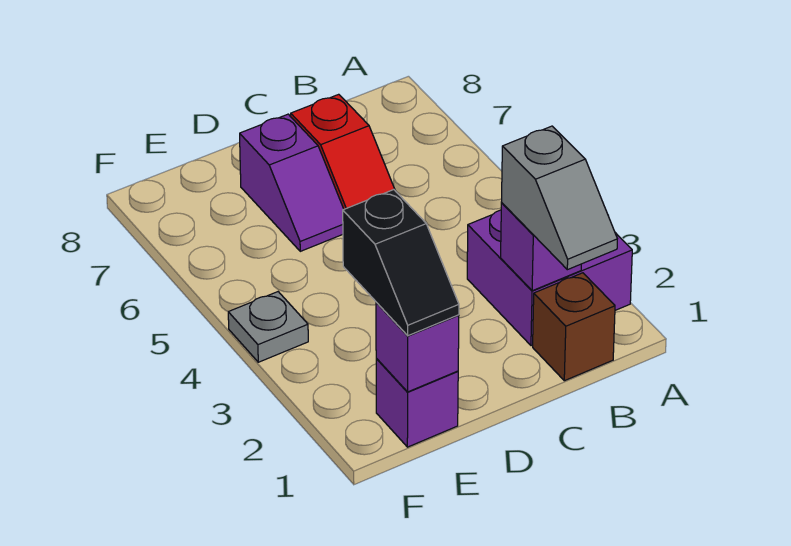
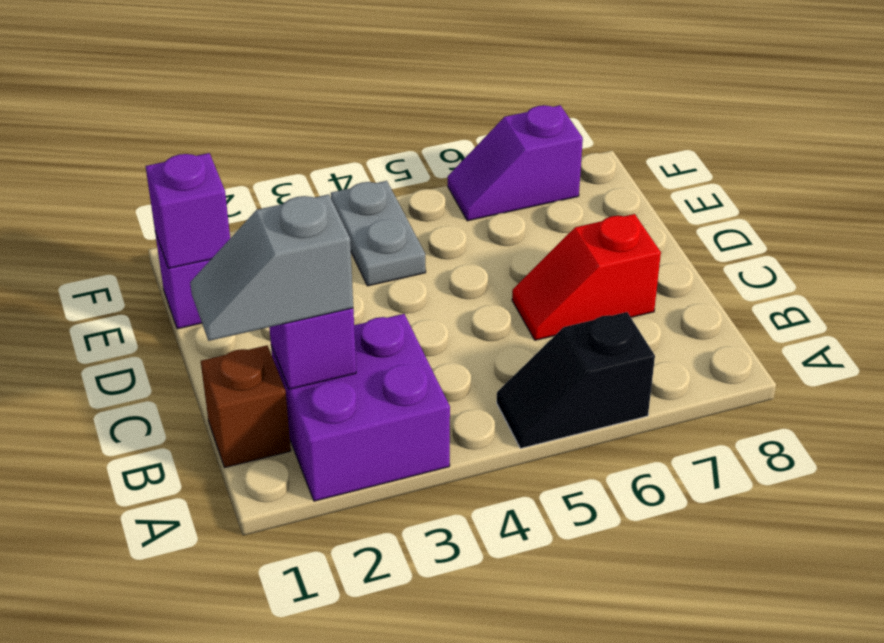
purple 1x2 slope [240,114,344,251] -> purple 1x2 slope moved to [448,105,583,221]
black 1x2 slope [343,190,459,336] -> black 1x2 slope moved to [497,312,655,448]
grey 1x1 plate [228,292,308,362] -> grey 1x2 plate [331,181,426,286]

